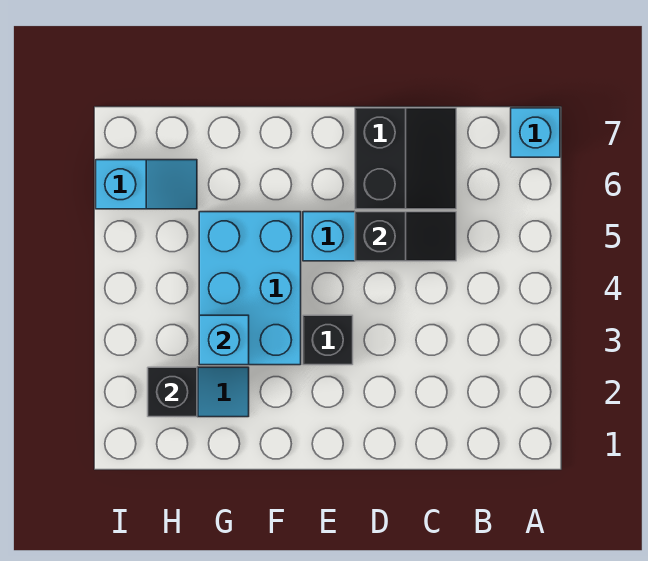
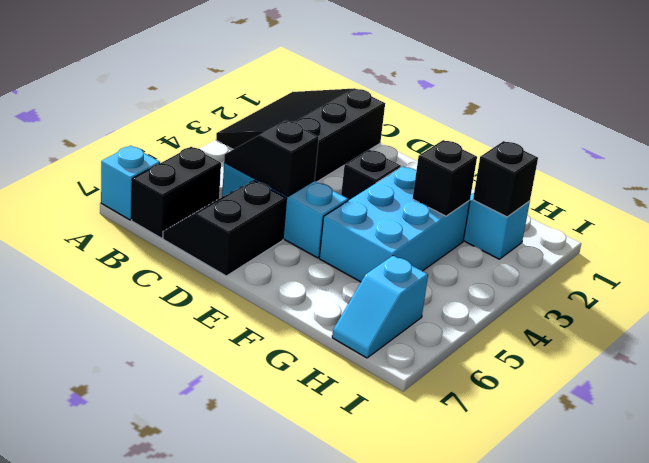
none -> black 3x3 slope [216,88,385,182]
none -> black 1x2 brick [132,147,221,238]
cyan 1x1 brick [199,315,249,365] -> black 1x1 brick [413,140,477,216]
cyan 1x2 slope [96,160,197,209] -> cyan 1x2 slope turned to [332,256,428,358]

